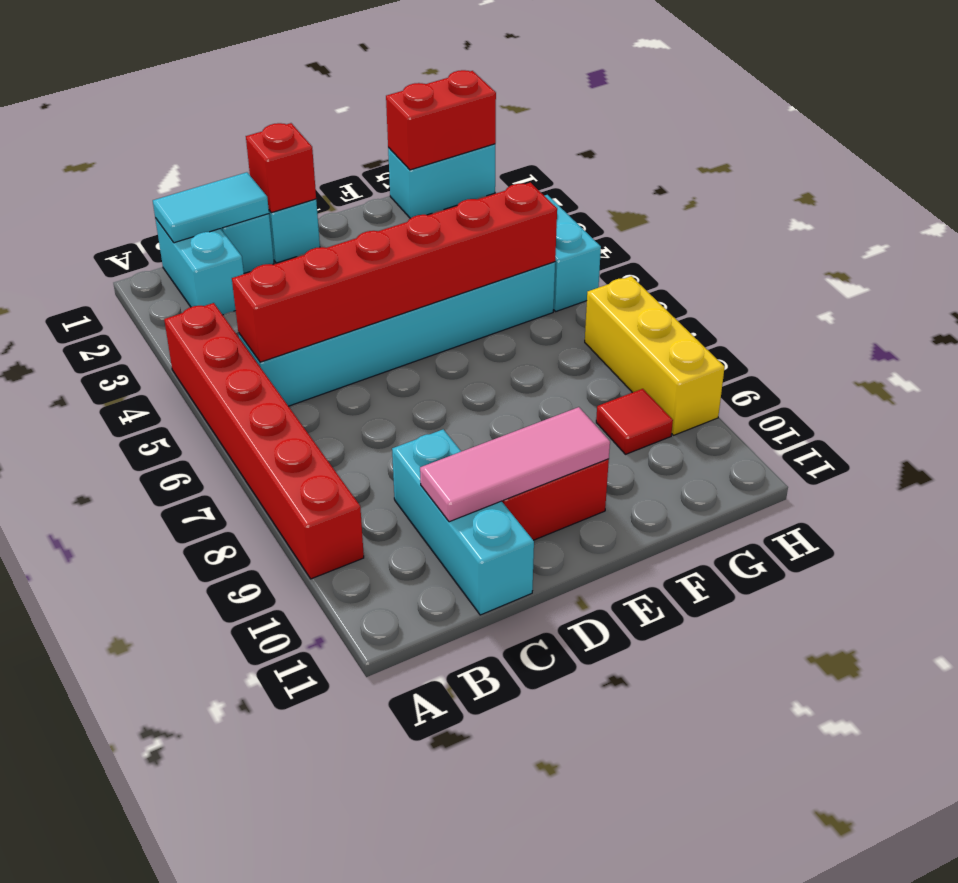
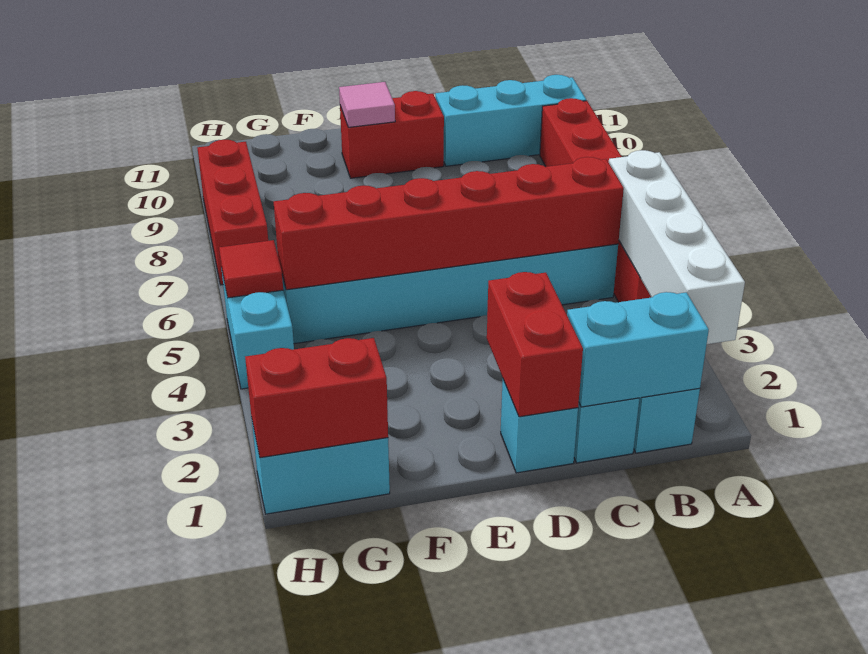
none -> white 1x4 brick [609,150,745,344]
cyan 1x2 tile [153,172,269,243] -> cyan 1x2 brick [567,292,709,407]
cyan 1x3 brick [392,429,534,615] -> cyan 1x3 brick turned to [435,75,586,166]
pink 1x3 tile [420,407,610,522] -> pink 1x1 tile [339,82,395,127]
red 1x1 brick [246,123,316,213] -> red 1x2 brick [487,272,583,417]
red 1x1 tile [596,389,673,454] -> red 1x1 tile moved to [219,240,283,298]
yellow 1x3 brick [585,276,725,435] -> red 1x3 brick [198,140,268,285]

